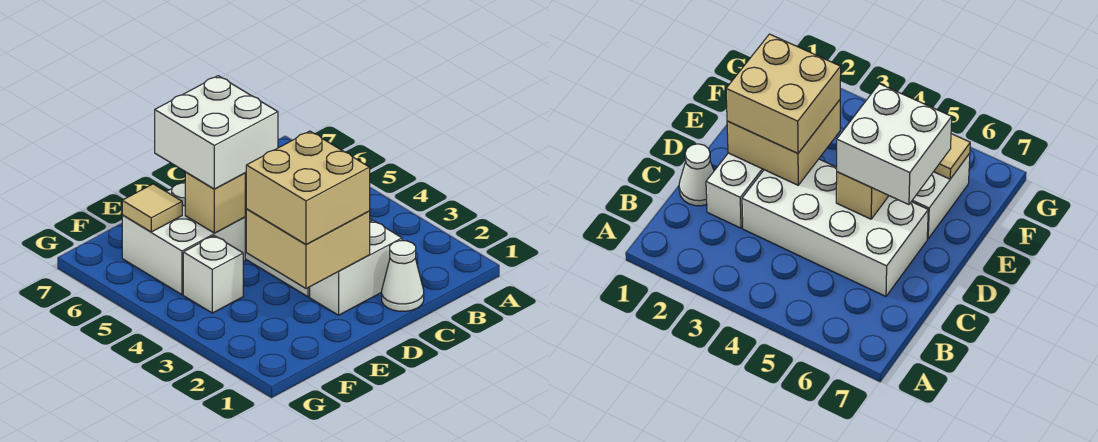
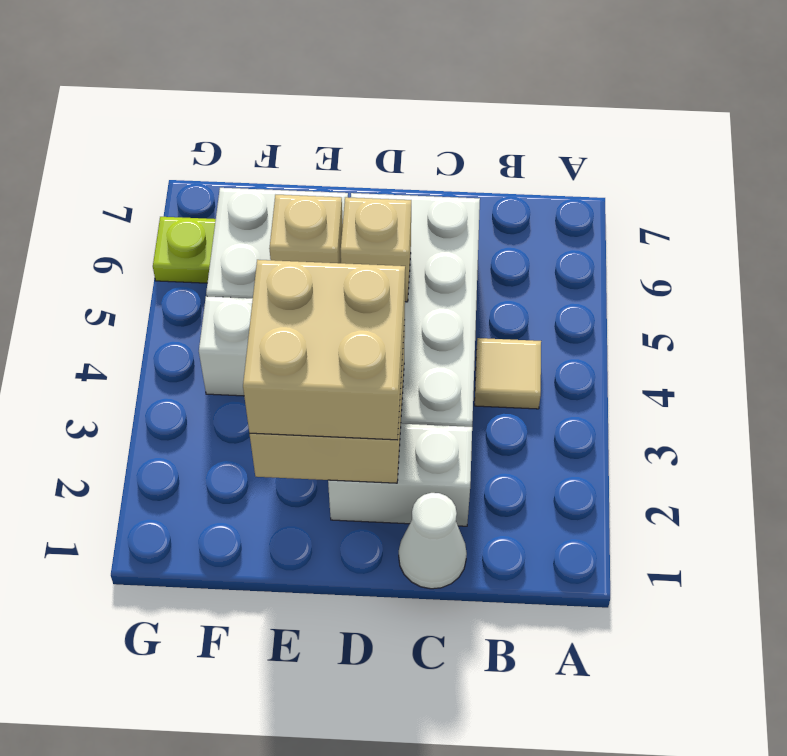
white 2x2 brick [155,76,278,189] -> none
tan 1x1 tile [122,184,182,232] -> tan 1x1 tile moved to [475,338,541,409]
none -> lime 1x1 plate [153,217,216,283]

